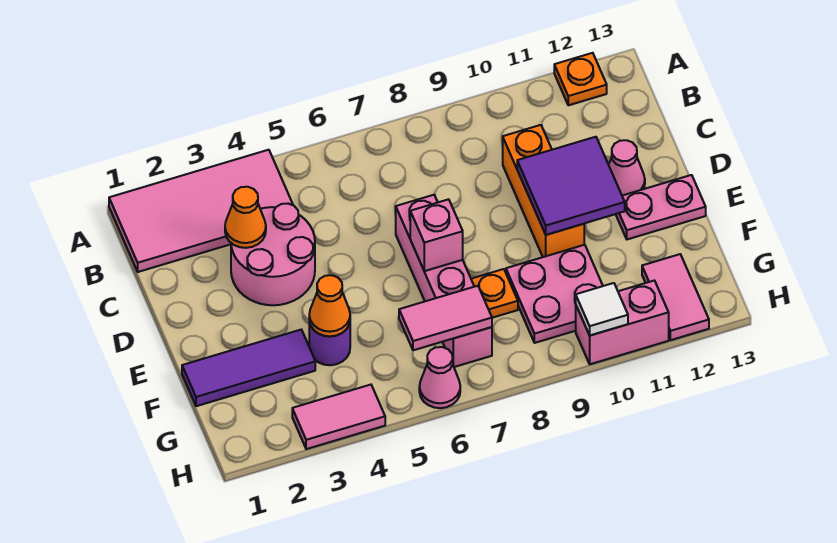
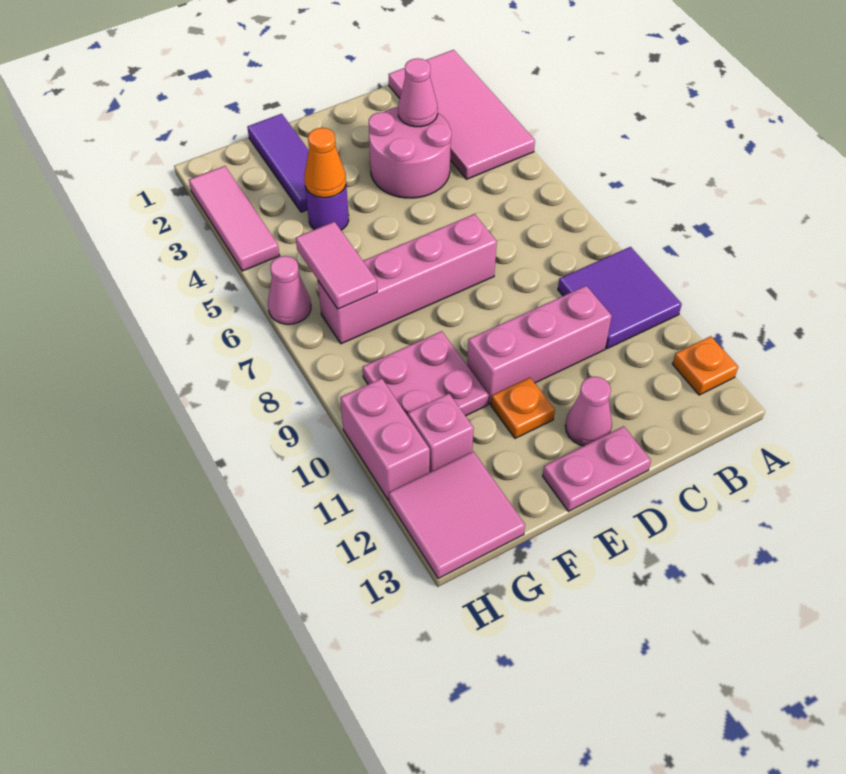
orange 1x1 cone [225,187,266,248] -> pink 1x1 cone [398,58,438,127]
orange 1x3 brick [503,125,584,257] -> pink 1x3 brick [467,286,612,404]
purple 2x2 tile [517,137,625,235] -> purple 2x2 tile moved to [558,247,682,349]
pink 1x1 brick [410,199,463,271] -> pink 1x1 brick moved to [408,394,474,472]
pink 1x2 plate [616,175,706,239] -> pink 1x2 plate turned to [543,426,651,511]
orange 1x1 plate [471,269,518,318] -> orange 1x1 plate moved to [491,378,555,438]
pink 1x2 tile [642,254,709,340] -> pink 2x2 tile [389,451,525,579]
pink 1x2 tile [292,385,385,449] -> pink 1x3 tile [189,166,280,271]
white 1x1 tile [576,283,628,335] -> none

